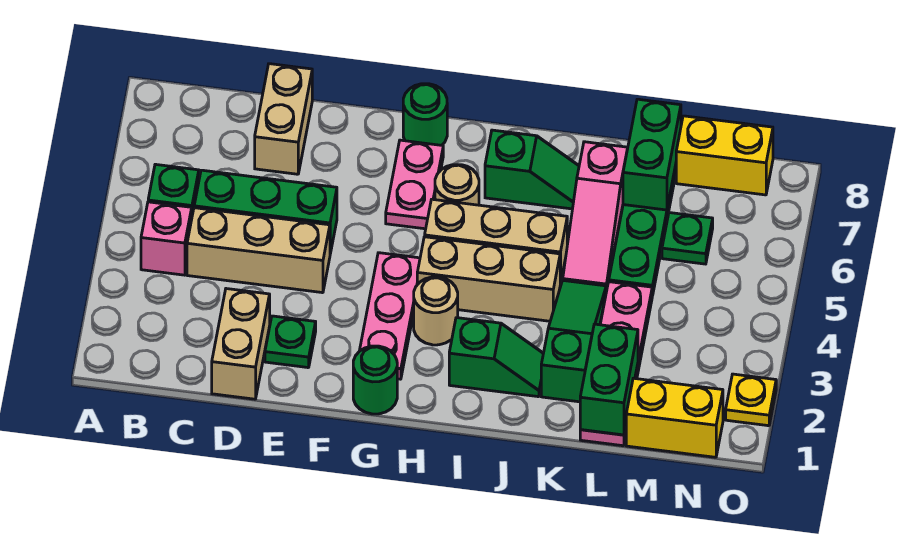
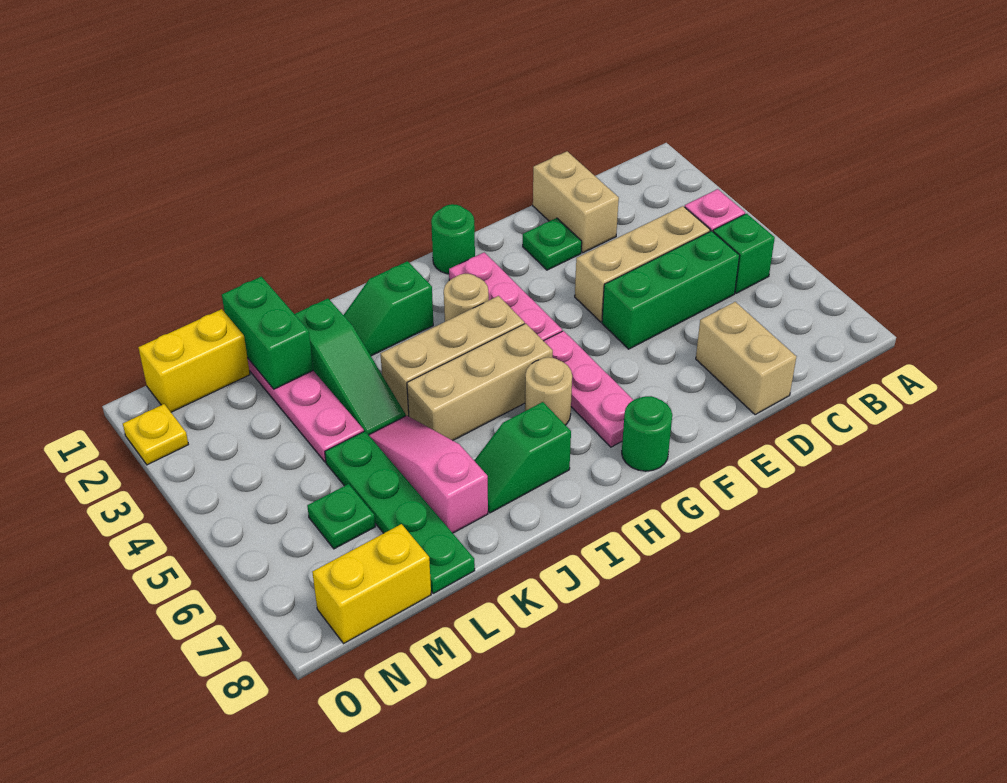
pink 1x2 plate [386,140,443,229] -> pink 1x3 plate [544,331,633,447]
green 1x2 brick [623,99,681,210] -> none

